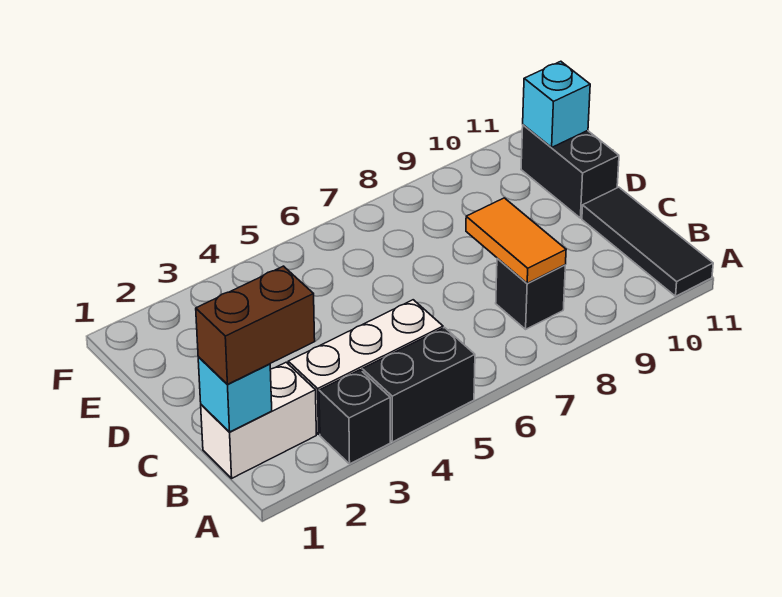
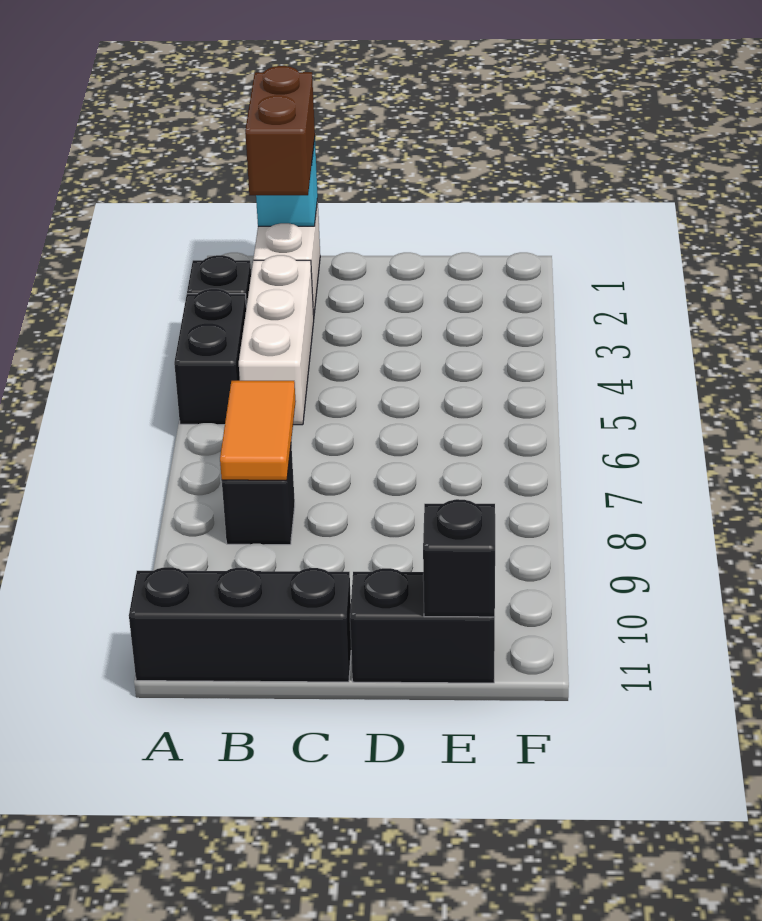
black 1x3 tile [582,187,713,296] -> black 1x3 brick [129,567,351,682]
orange 1x2 tile [466,198,566,283] -> orange 1x2 tile turned to [220,381,296,480]
cyan 1x1 brick [523,61,590,148] -> black 1x1 brick [423,499,495,617]

